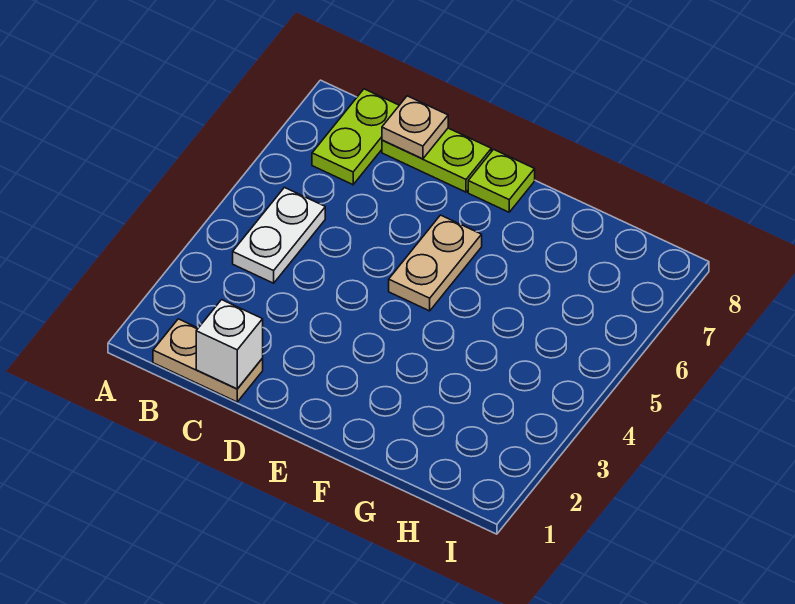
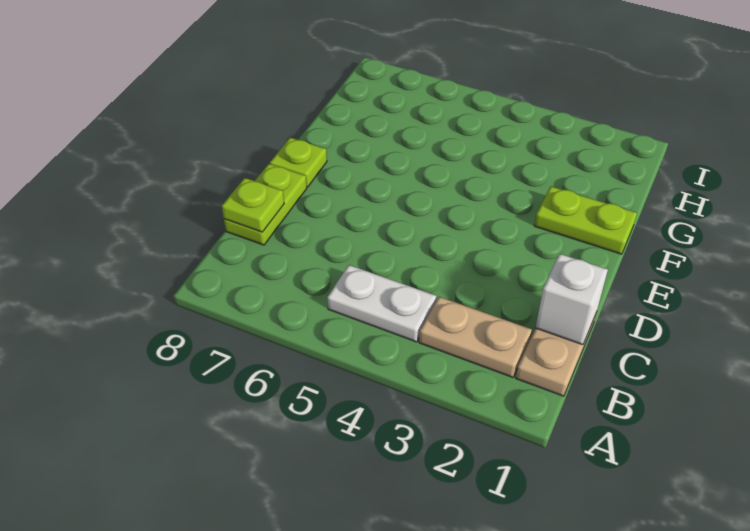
lime 1x2 plate [312,89,399,185] -> lime 1x2 plate moved to [534,186,637,254]
tan 1x1 plate [382,96,448,159] -> lime 1x1 plate [222,178,284,232]
tan 1x2 plate [389,215,482,311] -> tan 1x2 plate moved to [419,297,532,377]

